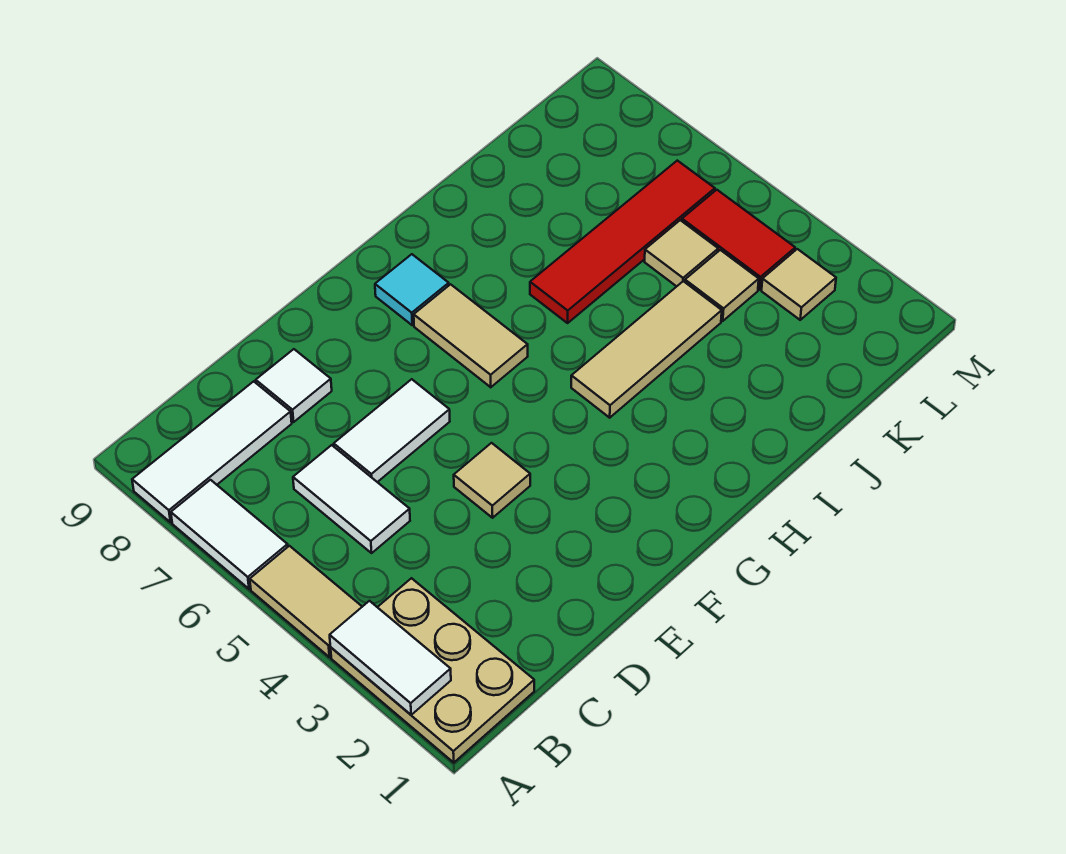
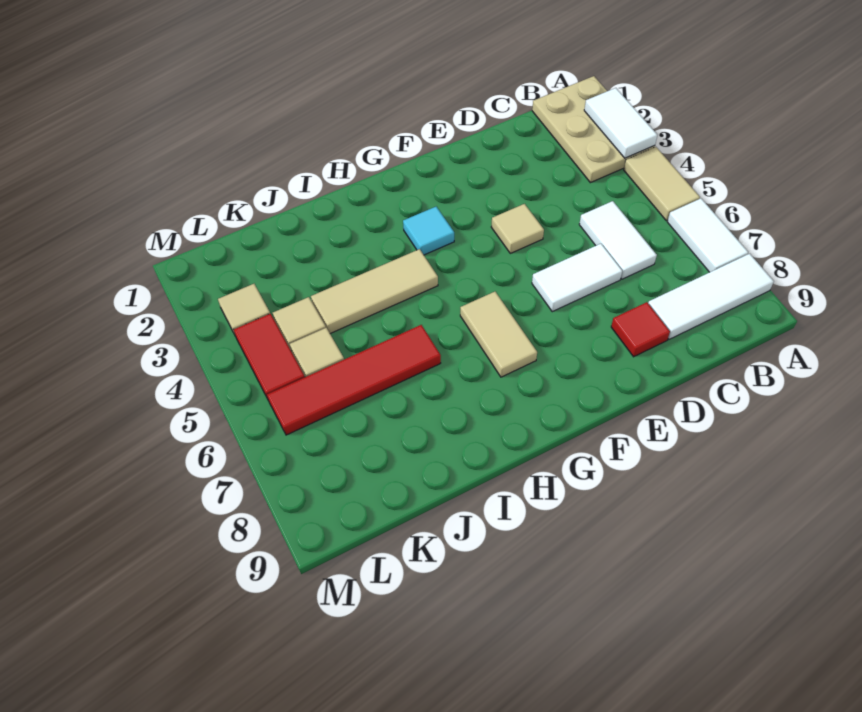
white 1x1 tile [256,349,332,422] -> red 1x1 tile [611,302,670,357]
cyan 1x1 tile [375,254,449,325] -> cyan 1x1 tile moved to [403,207,454,255]

